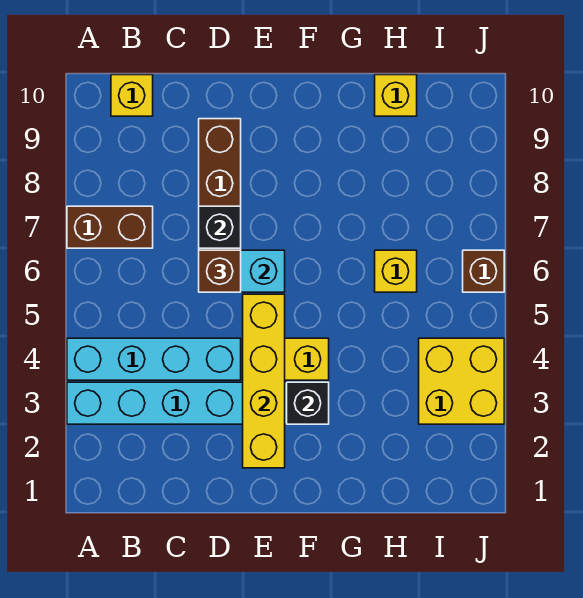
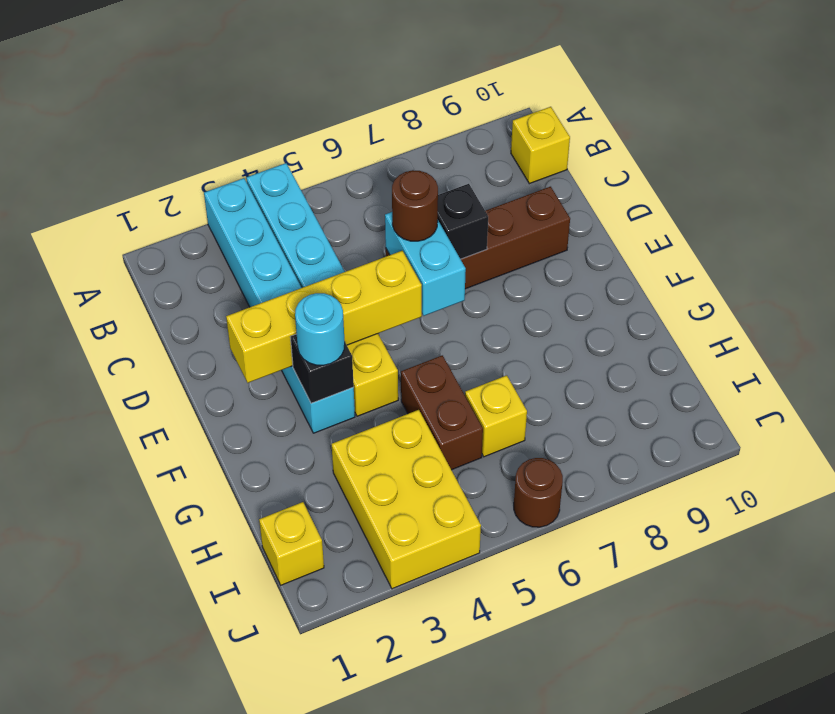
brown 1x2 brick [67,206,153,248] -> brown 1x2 brick moved to [401,355,483,470]
brown 1x1 brick [199,250,241,292] -> brown 1x1 round brick [392,170,438,241]
none -> cyan 1x1 round brick [295,293,345,365]
yellow 1x1 brick [375,75,417,116] -> yellow 1x1 brick moved to [259,502,324,585]
yellow 2x2 brick [419,338,504,424] -> yellow 2x3 brick [332,410,481,589]
brown 1x1 brick [463,250,504,292] -> brown 1x1 round brick [514,458,563,527]

